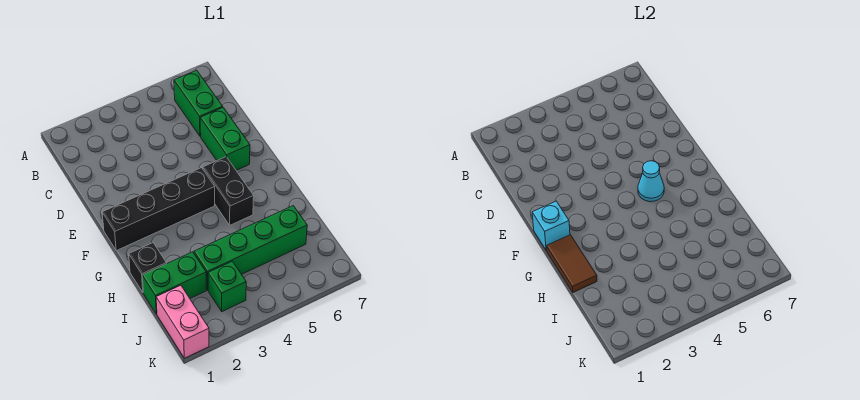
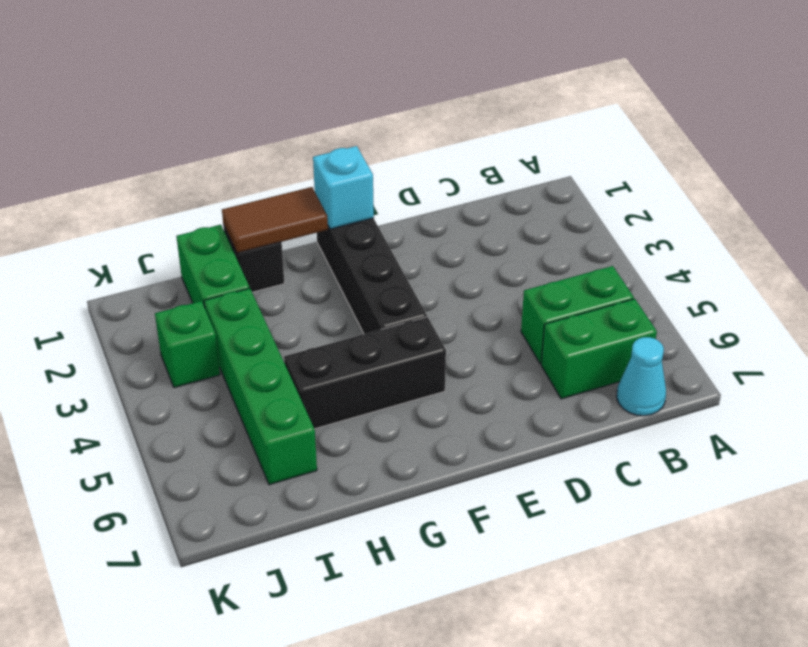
green 1x2 brick [200,108,250,170] -> green 1x2 brick moved to [521,266,634,364]
black 1x2 brick [203,157,254,225] -> black 1x3 brick [284,317,446,429]
cyan 1x1 cone [638,161,664,202] -> cyan 1x1 cone moved to [617,337,666,416]
pink 1x2 brick [156,285,209,358] -> none

